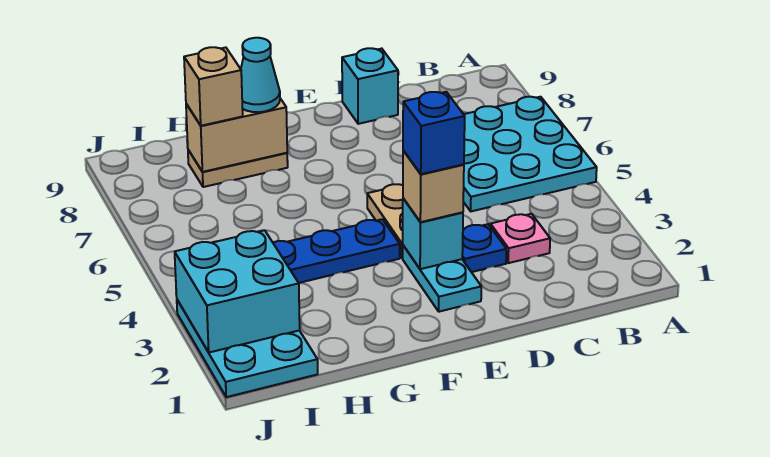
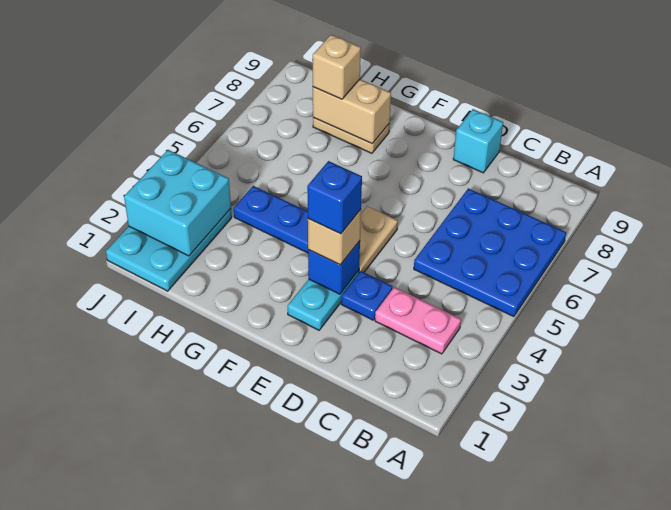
cyan 3x3 plate [463,97,597,211] -> blue 3x3 plate [414,188,566,317]
pink 1x1 plate [490,214,550,263] -> pink 1x2 plate [375,287,461,354]
cyan 1x1 brick [403,198,463,269] -> blue 1x1 brick [308,241,360,294]
cyan 1x1 cone [241,38,280,112] -> none

